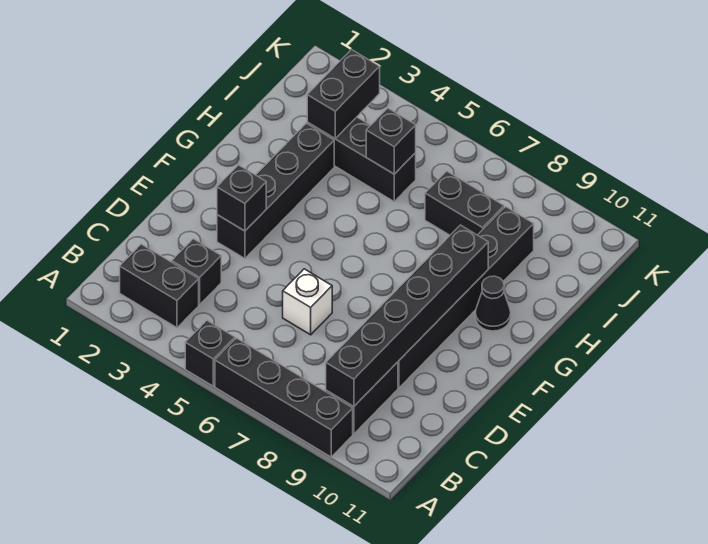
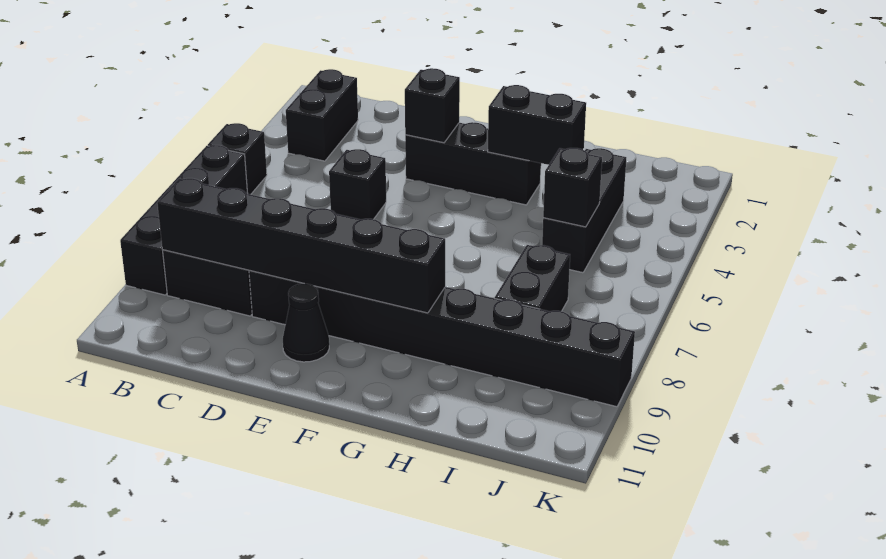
black 1x1 brick [172,239,221,305] -> black 1x1 brick moved to [329,149,386,219]
white 1x1 brick [283,269,332,335] -> none
black 1x6 brick [398,207,534,388] -> black 1x8 brick [249,270,635,407]
black 1x4 brick [217,123,334,259] -> black 1x3 brick [405,122,541,205]
black 1x1 cone [475,276,511,331] -> black 1x1 cone moved to [283,284,329,362]
black 1x2 brick [307,50,380,138] -> black 1x2 brick moved to [488,85,586,165]

